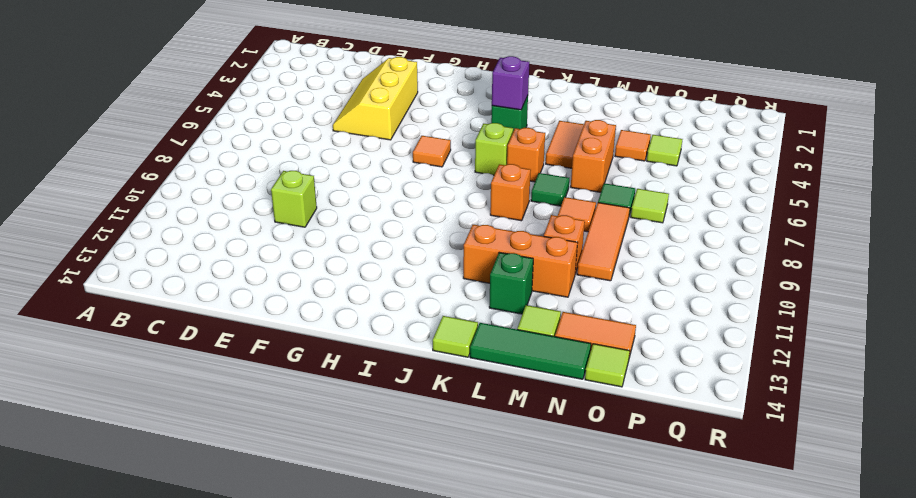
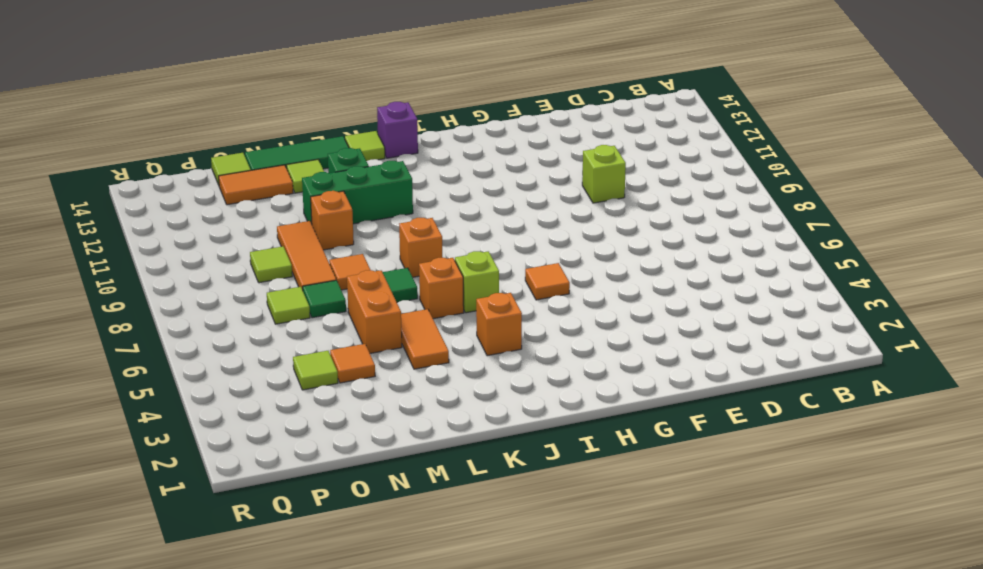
yellow 2x3 slope [333,57,418,140] -> none
green 1x1 brick [491,96,528,131] -> orange 1x1 brick [476,293,522,356]
purple 1x1 brick [492,56,529,110] -> purple 1x1 brick moved to [377,102,418,158]
orange 1x3 brick [463,225,577,297] -> green 1x3 brick [302,161,413,224]
none -> lime 1x1 tile [250,246,292,283]

